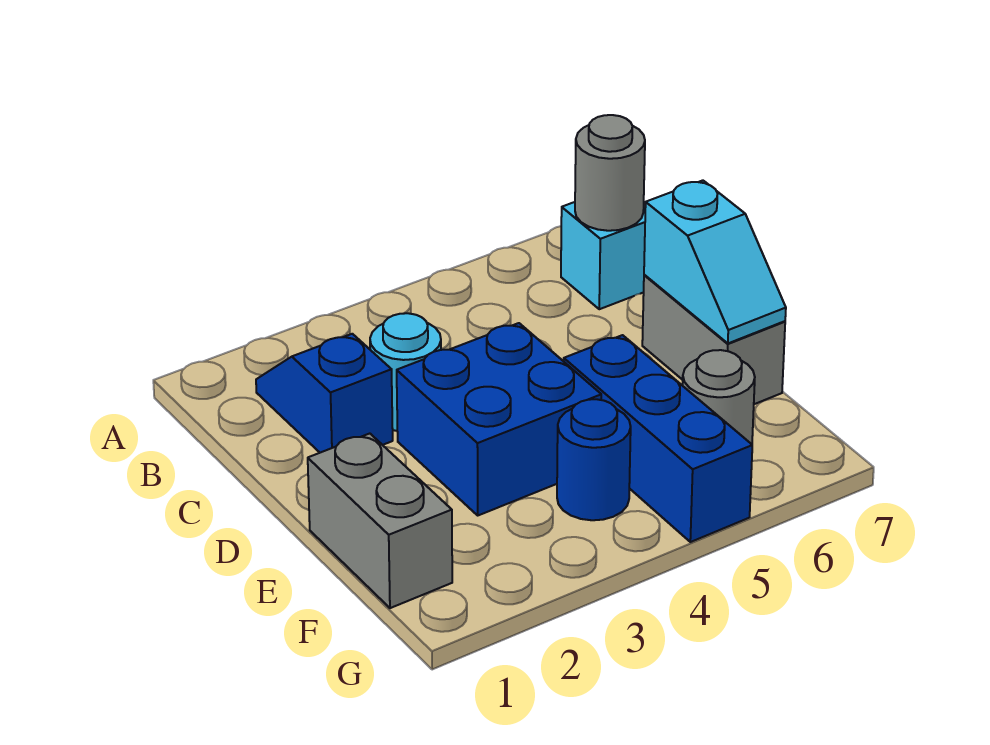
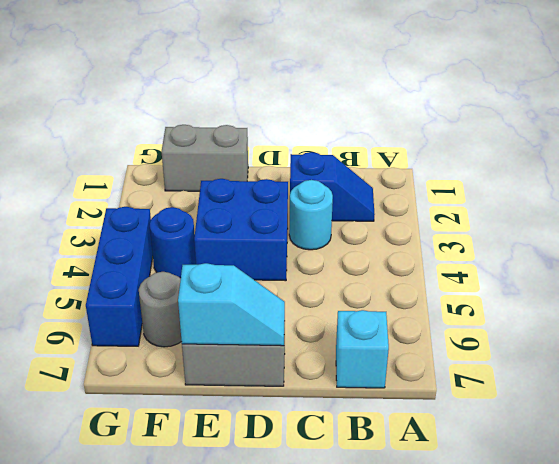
grey 1x1 round brick [575,115,645,231] -> none
cyan 1x2 slope [644,180,786,343] -> cyan 1x2 slope turned to [178,263,285,346]
blue 1x3 brick [564,335,752,542] -> blue 1x3 brick turned to [86,207,153,346]

